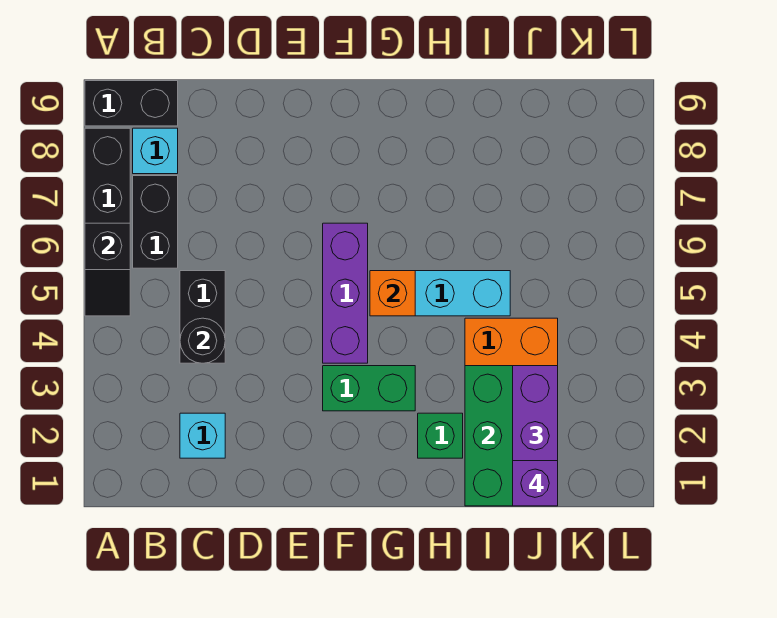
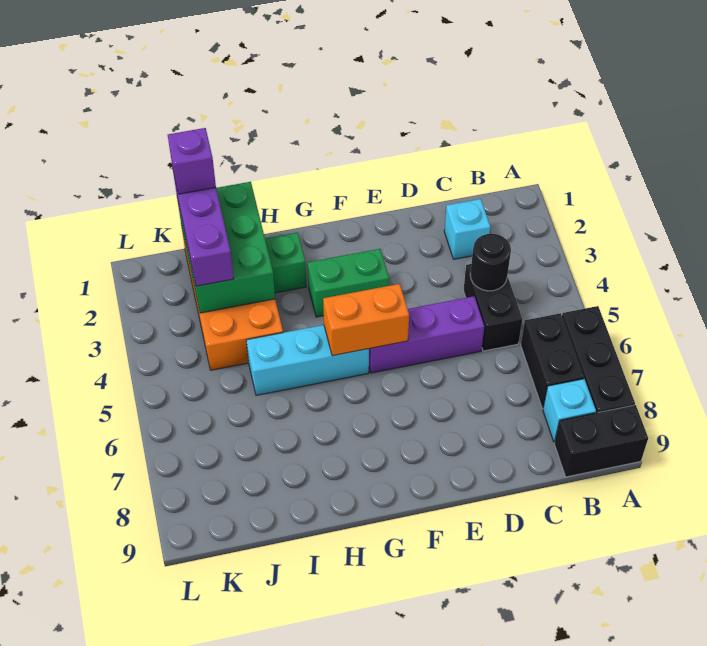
black 1x2 slope [85,223,130,316] -> none
purple 1x3 brick [323,223,368,363] -> purple 1x3 brick turned to [369,296,484,373]
orange 1x1 brick [370,271,415,316] -> orange 1x2 brick [323,284,409,356]

